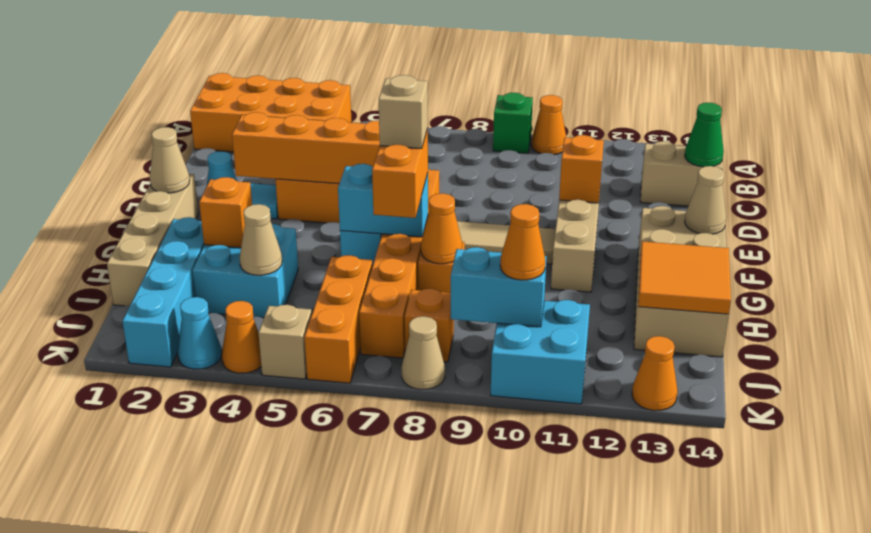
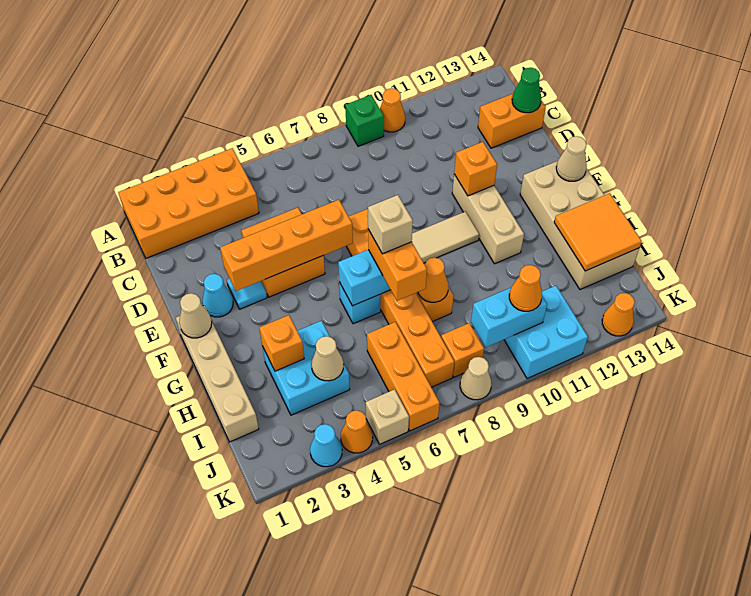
tan 1x2 brick [641,141,723,206] -> orange 1x2 brick [478,94,546,148]
cyan 1x4 brick [122,217,204,367] -> none

